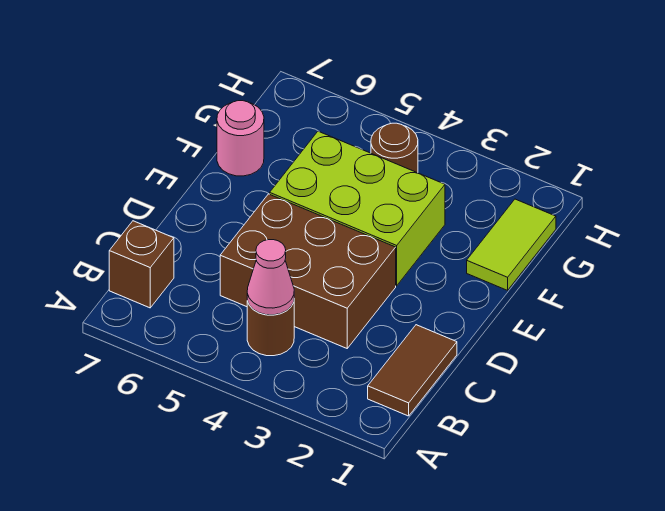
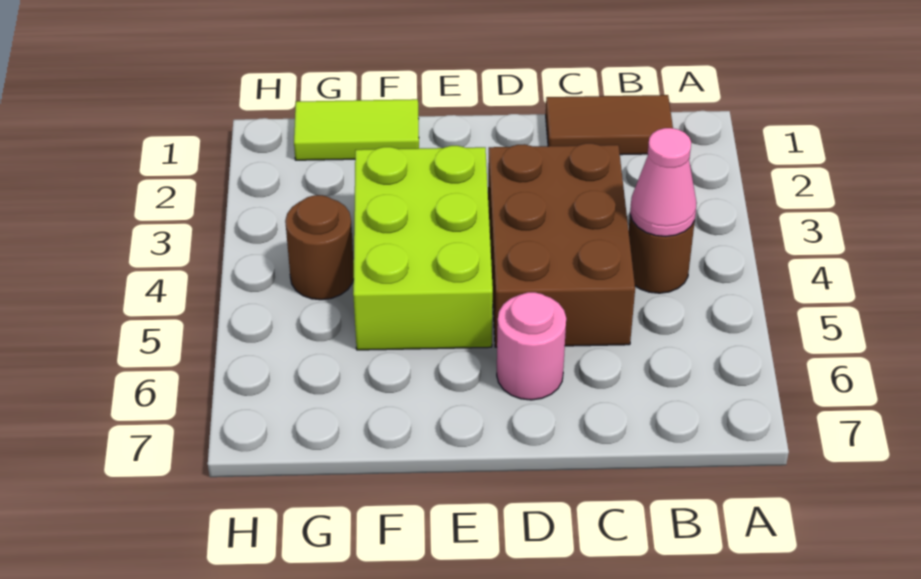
brown 1x1 brick [109,221,174,308] -> none
pink 1x1 round brick [217,101,264,176] -> pink 1x1 round brick moved to [497,292,566,400]

